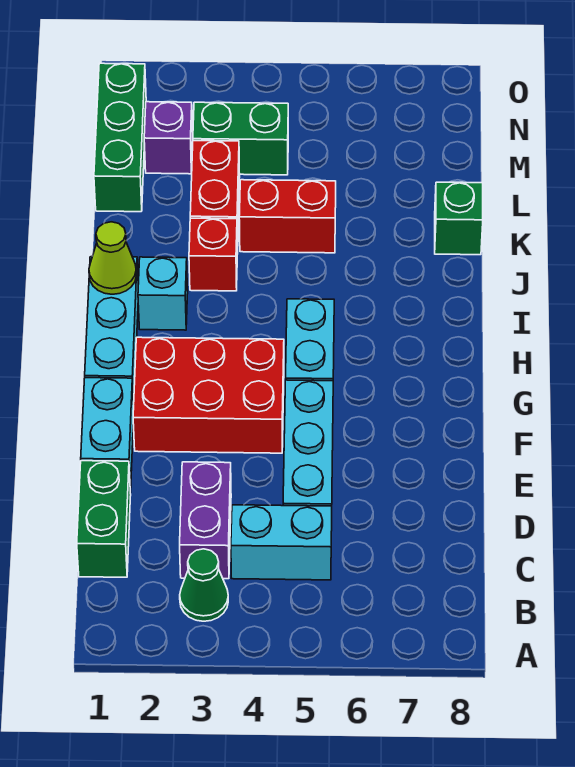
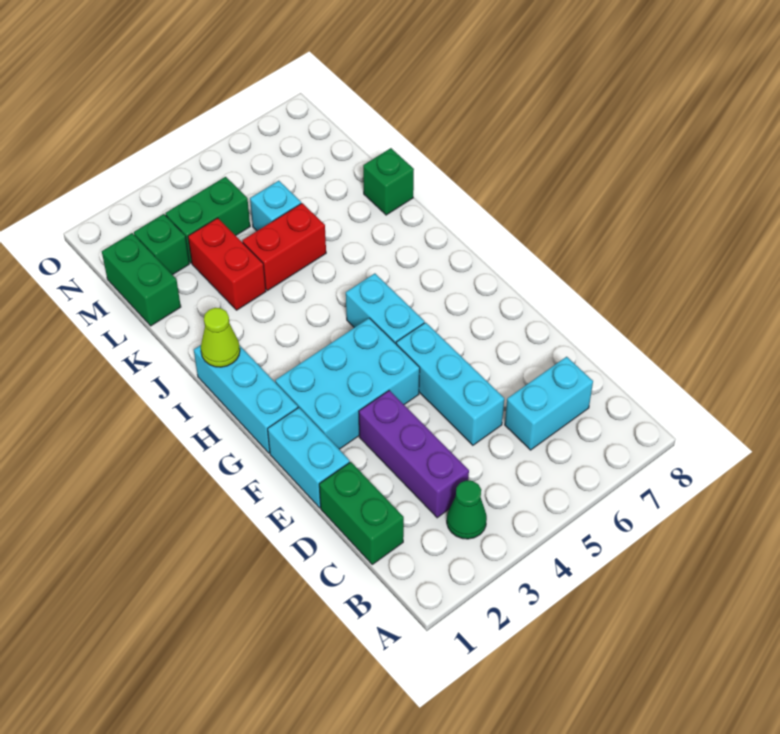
purple 1x2 brick [180,462,231,579] -> purple 1x3 brick [359,390,469,518]
cyan 1x2 brick [231,505,332,580] -> cyan 1x2 brick moved to [505,357,593,450]
red 2x3 brick [133,337,284,453] -> cyan 2x3 brick [275,318,420,449]
cyan 1x1 brick [138,257,188,330] -> cyan 1x1 brick moved to [250,181,301,231]
red 1x1 brick [189,218,238,291] -> none
green 1x3 brick [94,63,146,212] -> green 1x2 brick [102,233,181,326]
purple 1x1 brick [144,102,193,174] -> green 1x1 brick [134,214,189,275]

